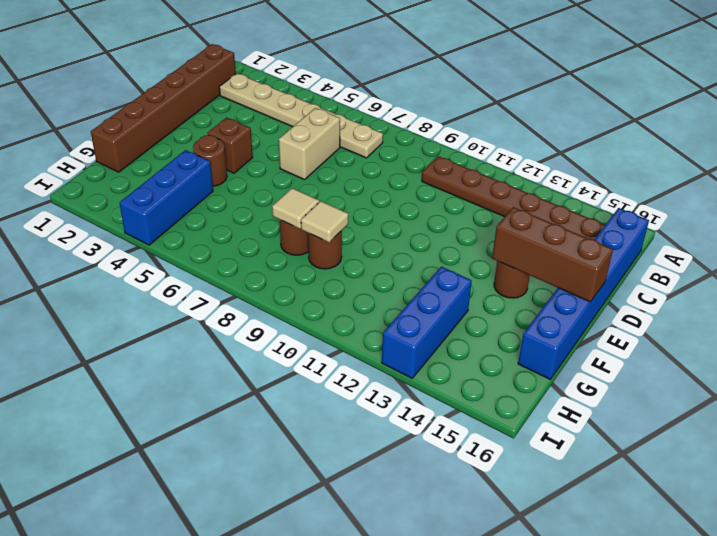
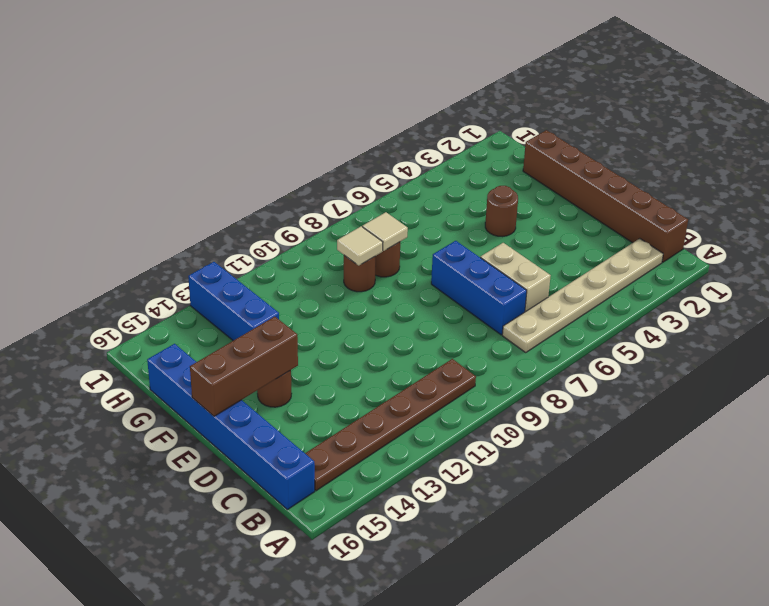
brown 1x1 brick [208,117,253,173] -> none
blue 1x3 brick [120,150,213,245] -> blue 1x3 brick moved to [431,241,527,335]

